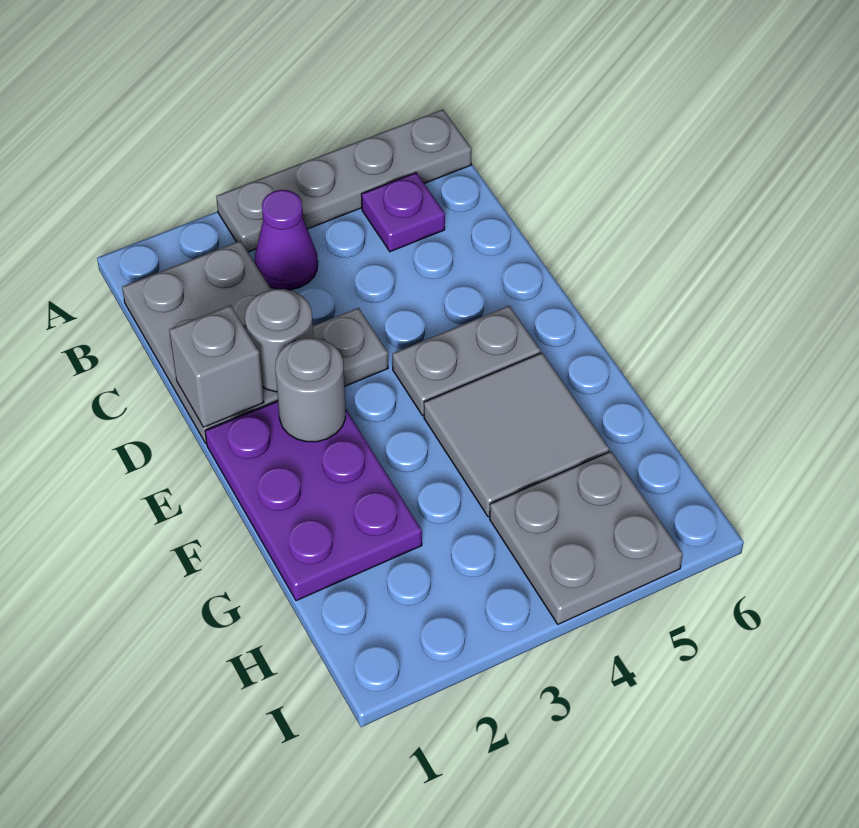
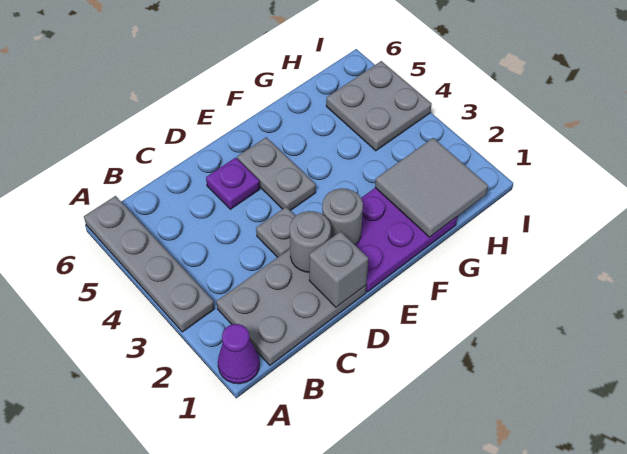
purple 1x1 cone [255,190,318,290] -> purple 1x1 cone moved to [218,324,260,384]
purple 1x1 plate [361,173,445,252] -> purple 1x1 plate moved to [206,158,260,209]
grey 2x2 tile [424,353,609,517] -> grey 2x2 tile moved to [375,138,488,237]

